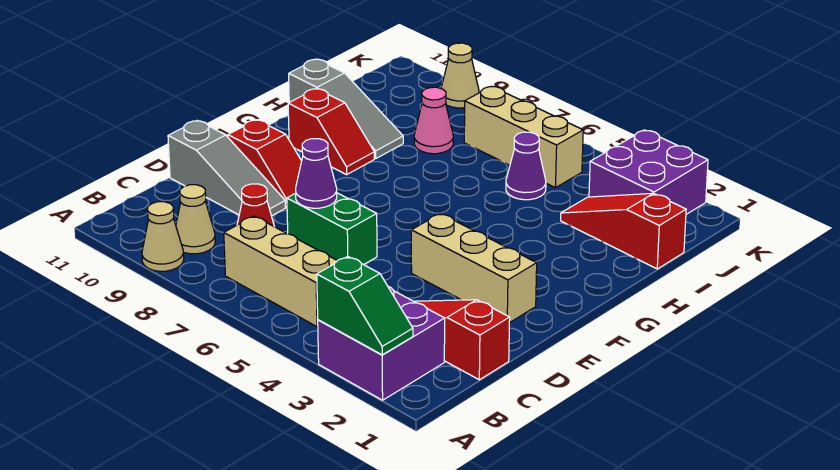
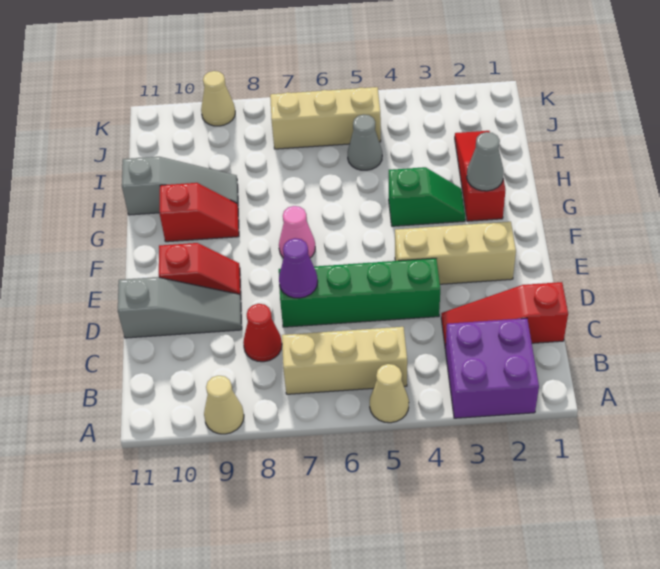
green 1x2 slope [317,256,413,355] -> green 1x2 slope moved to [389,167,465,226]
tan 1x1 cone [176,185,215,254] -> tan 1x1 cone moved to [370,364,409,423]
green 1x2 brick [287,193,377,265] -> green 1x4 brick [279,258,440,327]
none -> grey 1x1 cone [467,132,504,191]
red 1x3 slope [561,193,686,269] -> red 1x3 slope turned to [455,131,505,221]
purple 1x1 cone [506,132,546,200] -> grey 1x1 cone [348,115,382,170]
pink 1x1 cone [414,87,453,154] -> pink 1x1 cone moved to [279,206,315,258]
purple 2x2 brick [589,130,708,214] -> none

